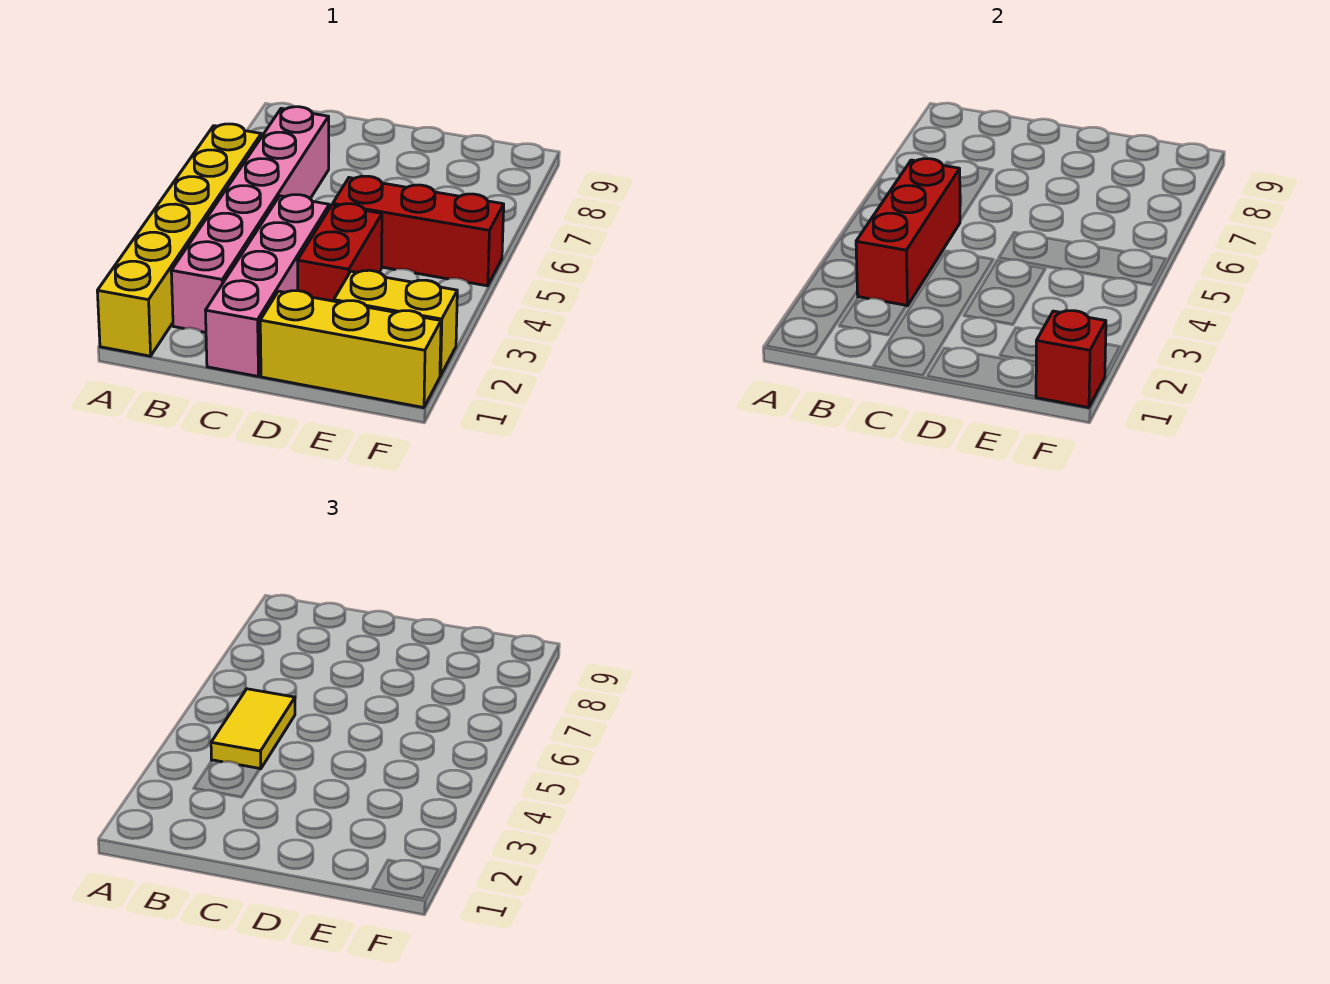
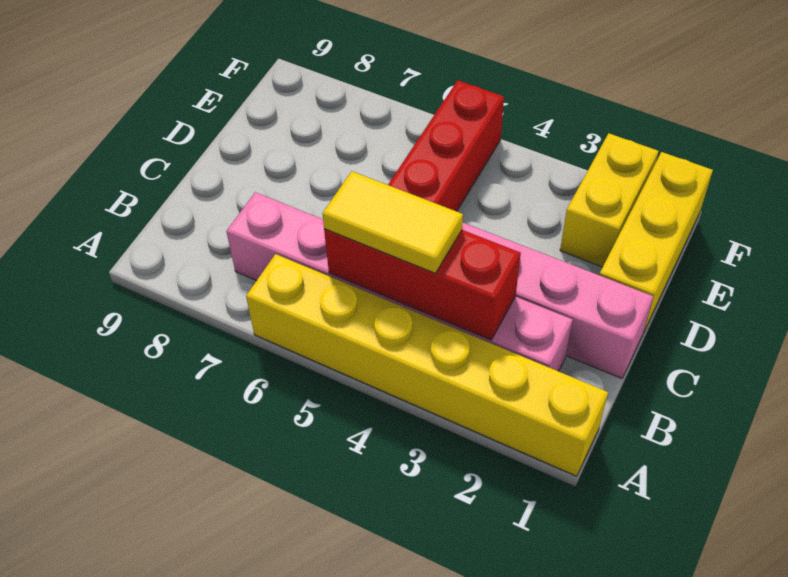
red 1x2 brick [298,204,382,301] -> none
red 1x1 brick [1036,311,1106,408] -> none

